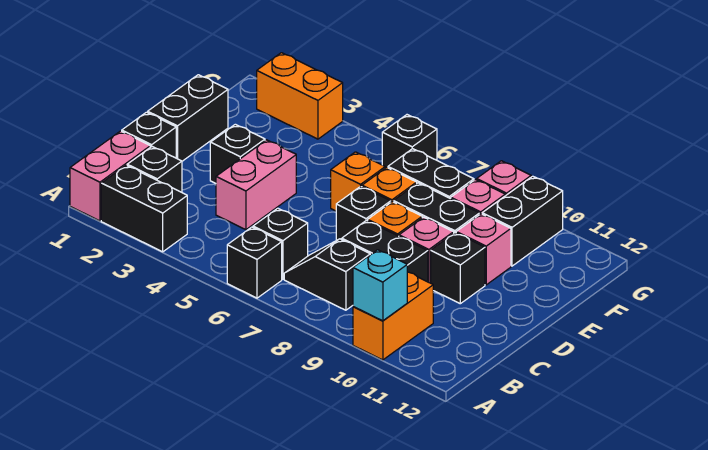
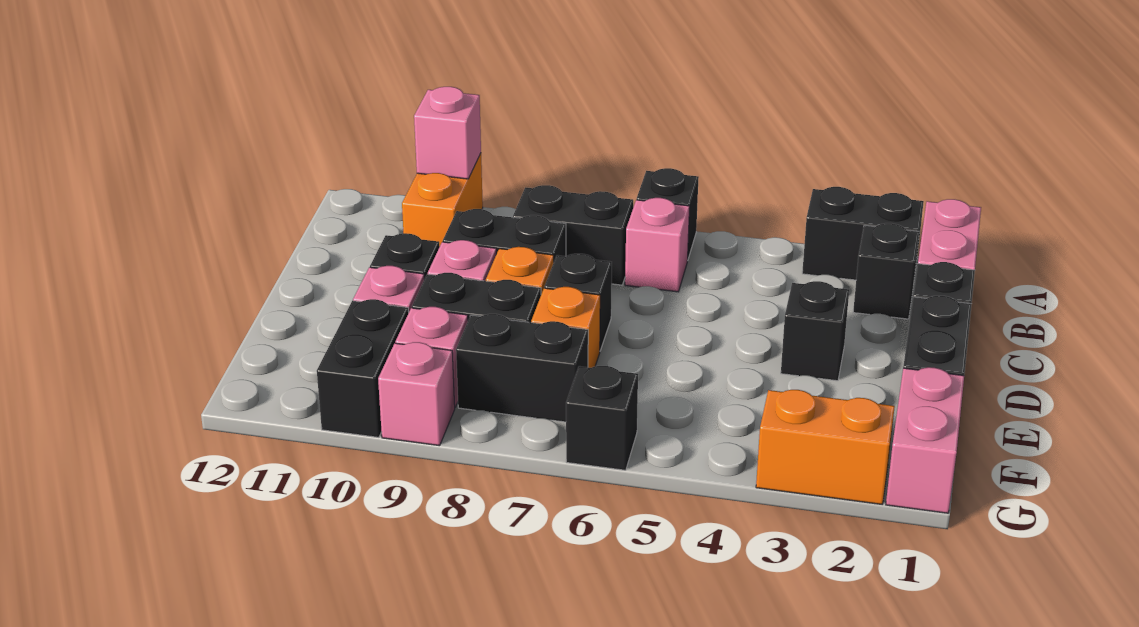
cyan 1x1 brick [353,250,407,321] -> pink 1x1 brick [414,87,481,179]
black 1x1 brick [253,208,308,279] -> pink 1x1 brick [625,198,690,292]
black 1x2 slope [284,239,370,310] -> black 1x2 brick [513,185,633,285]
pink 1x2 brick [216,140,296,230] -> pink 1x2 brick moved to [886,367,964,513]
orange 1x1 brick [331,152,385,211] -> none

